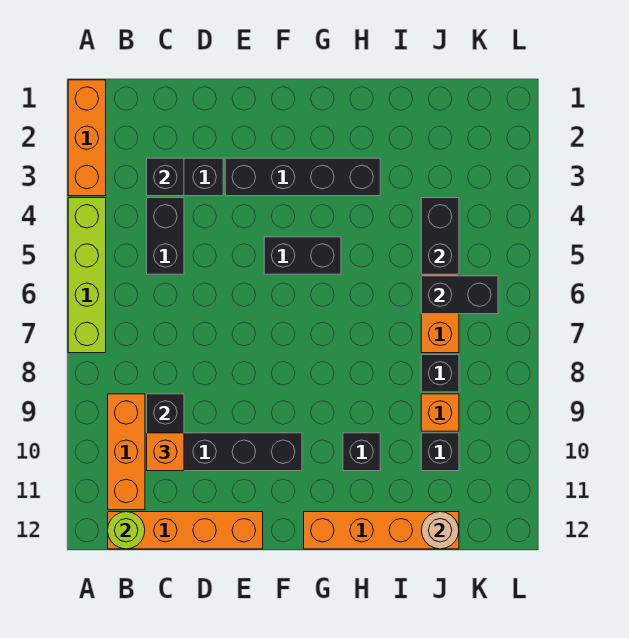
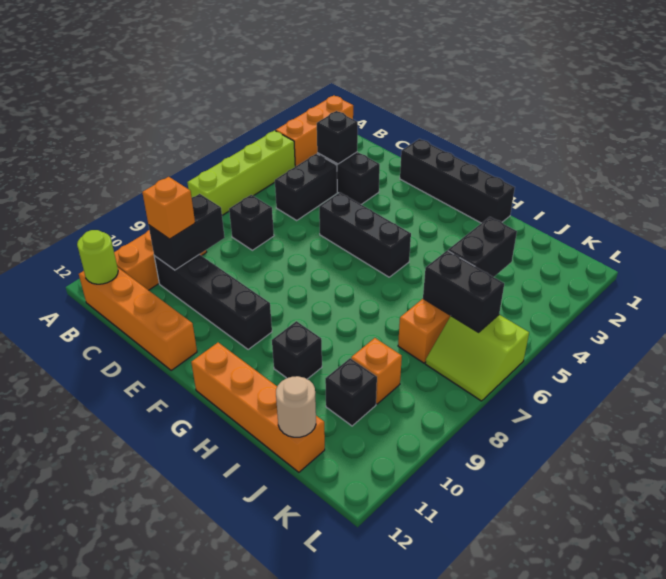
black 1x4 brick [225,158,380,196] -> black 1x4 brick moved to [400,139,515,223]
black 1x2 brick [264,237,341,274] -> black 1x3 brick [319,193,411,277]
black 1x1 brick [421,355,459,392] -> black 1x1 brick moved to [229,195,274,250]
none -> lime 2x2 slope [425,315,529,401]

